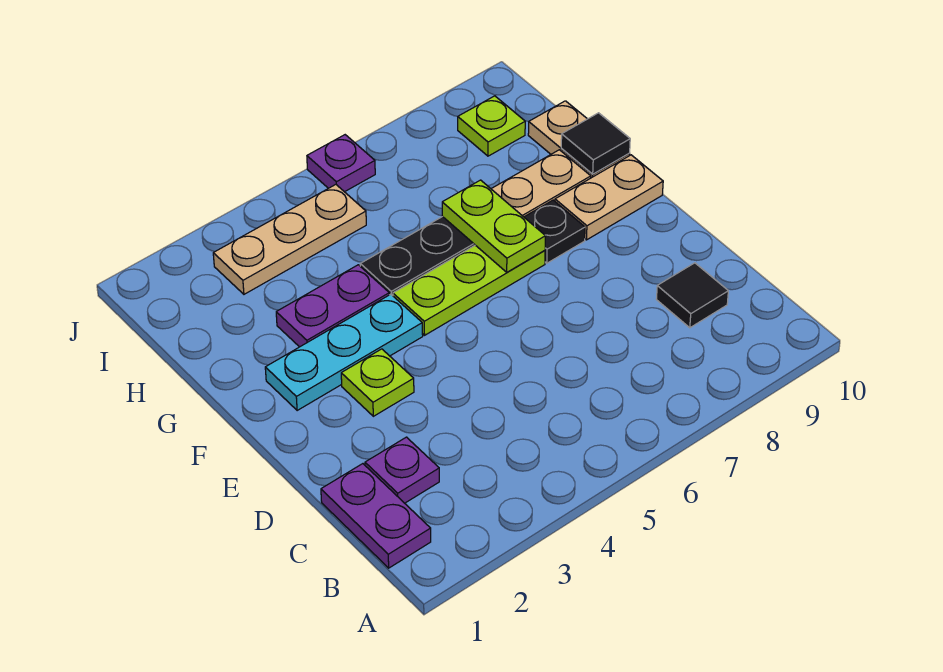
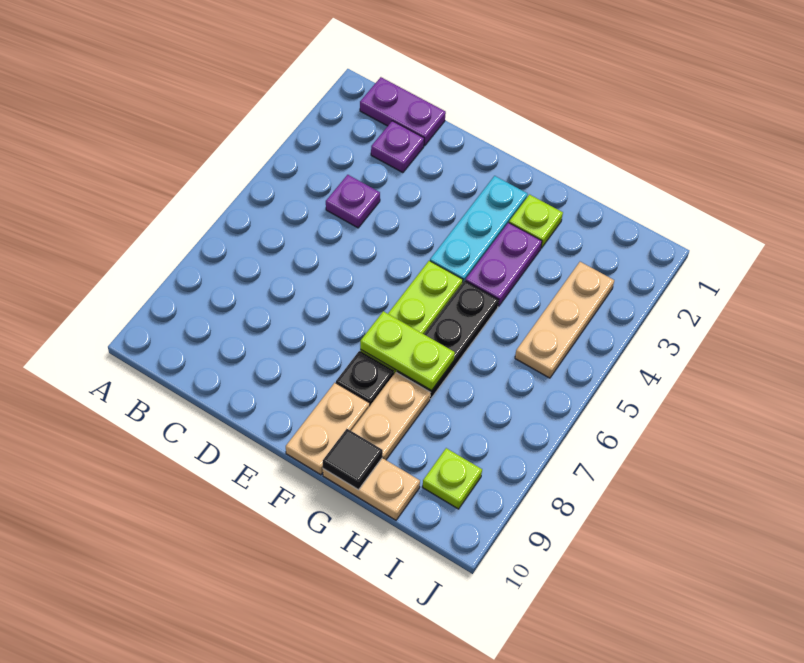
black 1x1 tile [656,263,728,328] -> none
lime 1x1 plate [341,349,414,416] -> lime 1x1 plate moved to [509,195,563,248]
purple 1x1 plate [307,135,375,192] -> purple 1x1 plate moved to [326,175,380,228]

